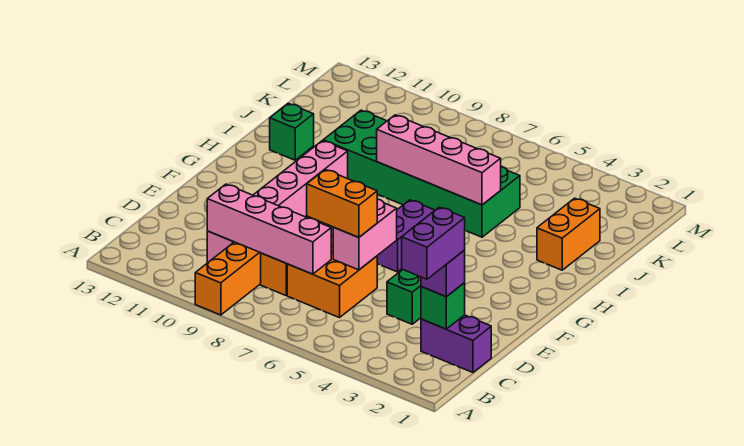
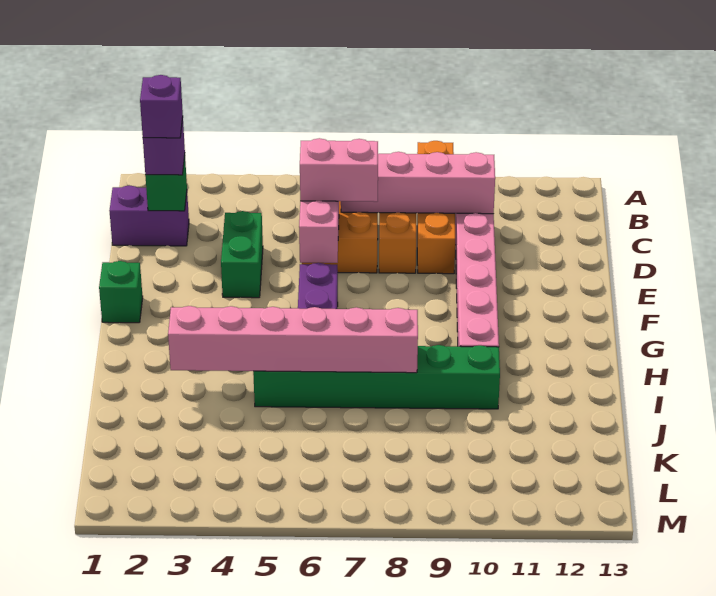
purple 1x2 brick [402,207,465,279] -> purple 1x1 brick [140,75,183,138]
orange 1x2 brick [307,170,377,238] -> pink 1x2 brick [300,138,378,202]
orange 1x2 brick [537,198,600,270] -> none
green 2x6 brick [323,110,520,237] -> green 1x6 brick [253,345,500,409]
pink 1x4 brick [377,115,501,205] -> pink 1x6 brick [168,306,418,373]
green 1x1 brick [270,103,314,160] -> green 1x1 brick moved to [99,261,143,323]

